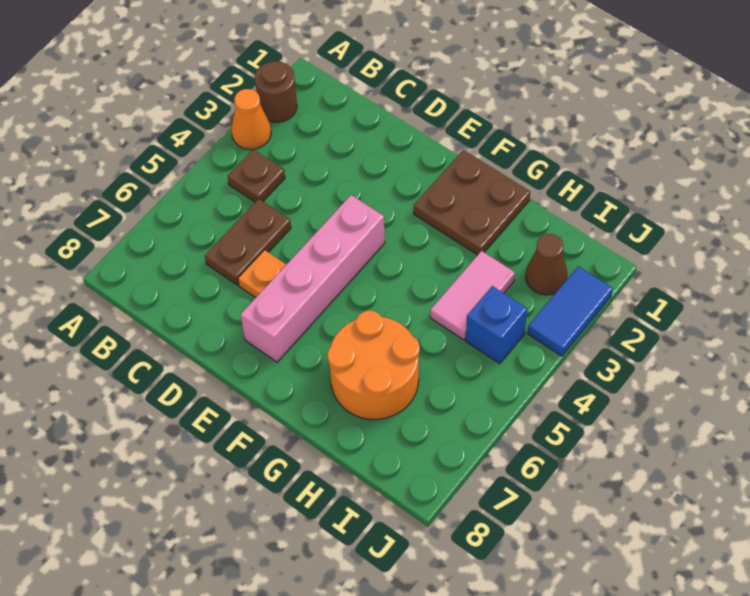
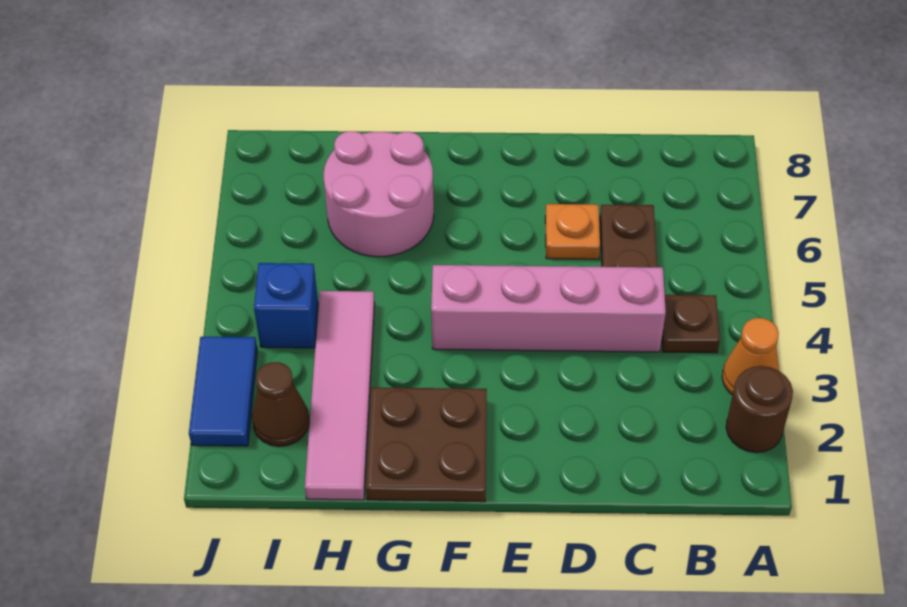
pink 1x4 brick [241,195,385,362] -> pink 1x4 brick turned to [431,265,666,352]
orange 2x2 round brick [327,311,420,420] -> pink 2x2 round brick [324,131,434,257]
pink 1x2 tile [430,251,515,340] -> pink 1x4 tile [305,291,375,500]

